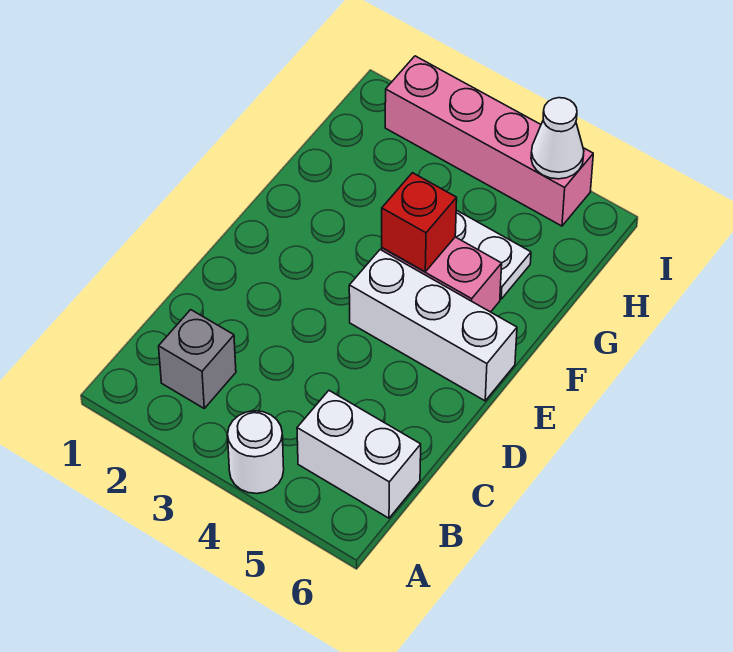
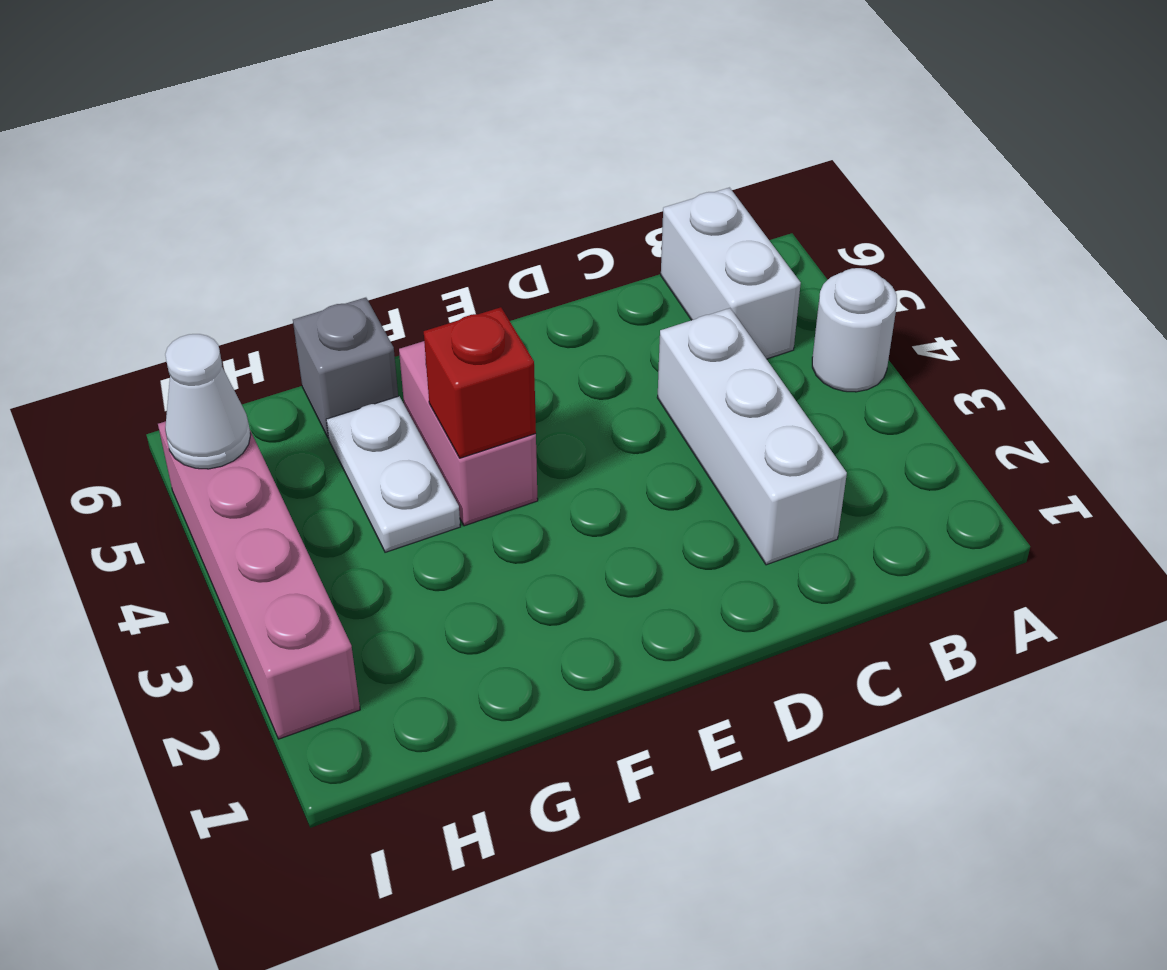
grey 1x1 brick [159,310,236,408] -> grey 1x1 brick moved to [293,298,398,438]
white 1x3 brick [349,250,517,401] -> white 1x3 brick moved to [657,308,847,565]

